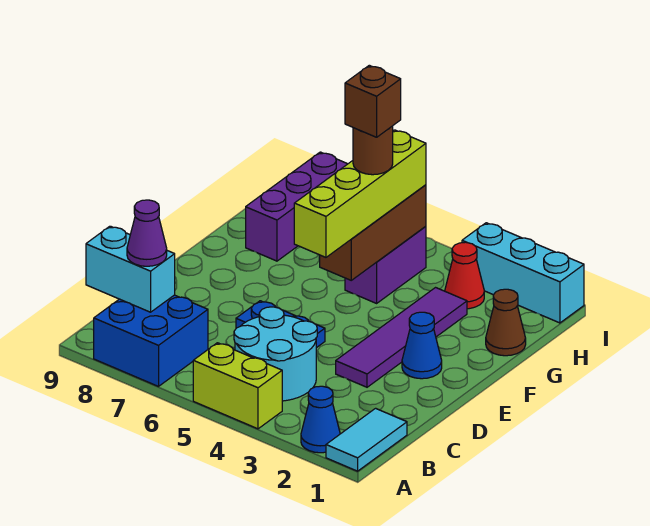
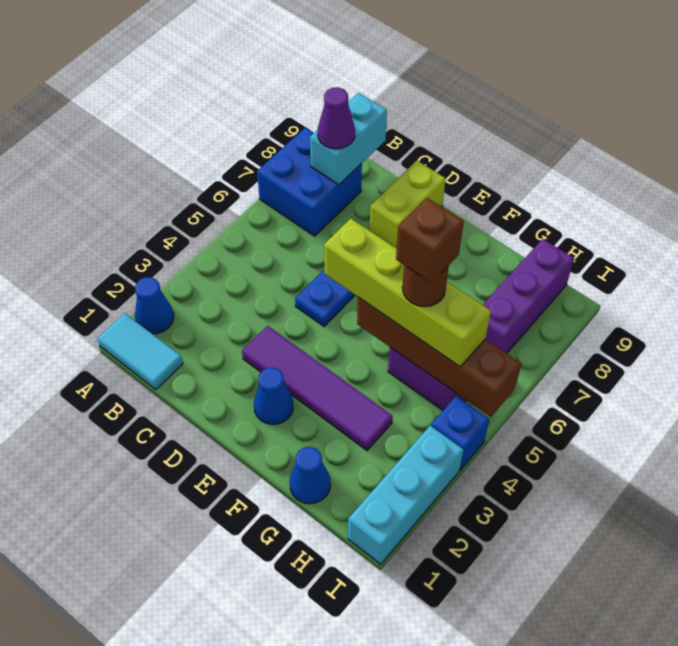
lime 1x2 brick [193,343,282,429] -> lime 1x2 brick moved to [369,161,446,248]
cyan 2x2 round brick [234,307,317,401] -> none
brown 1x3 brick [320,185,426,280] -> brown 1x4 brick [357,297,521,417]
brown 1x1 cone [486,289,526,356] -> blue 1x1 cone [290,447,331,504]
purple 1x3 brick [246,152,347,261] -> purple 1x3 brick turned to [483,239,574,353]
red 1x1 cone [445,242,484,309] -> none
none -> blue 1x1 brick [431,396,489,470]

